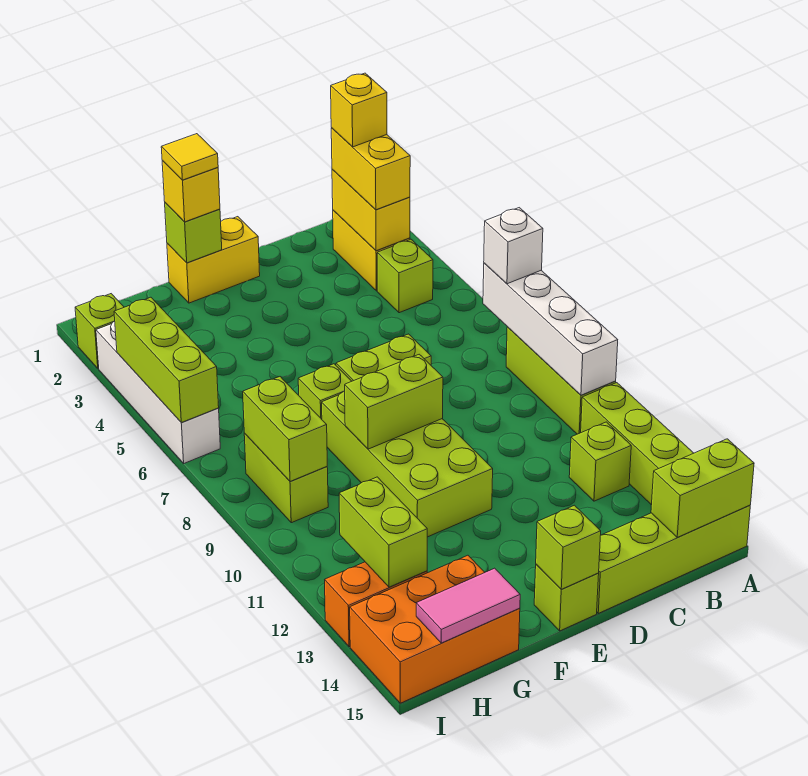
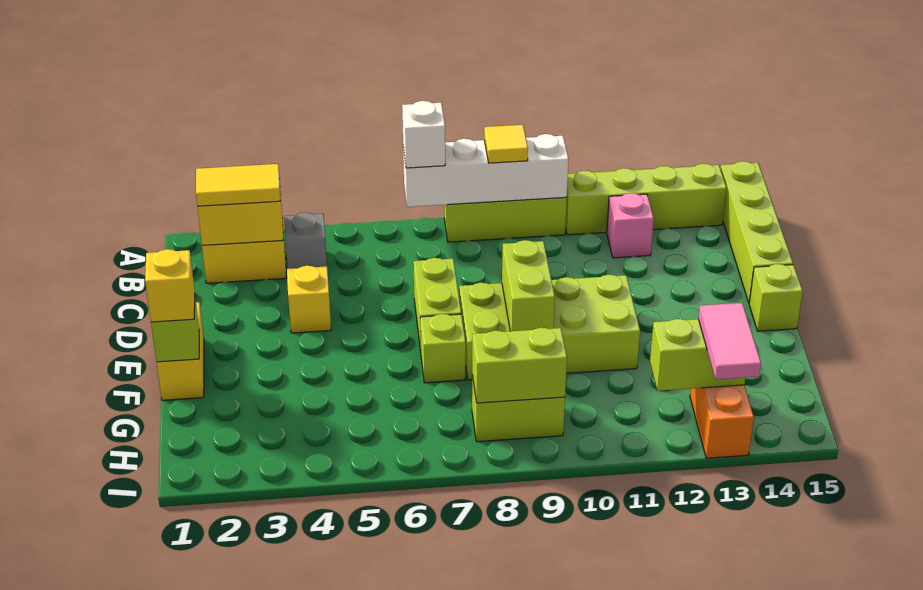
lime 1x2 brick [651,439,754,538] -> none
yellow 1x2 brick [331,128,410,210] -> yellow 1x2 tile [196,164,280,206]
yellow 1x1 brick [331,73,387,147] -> yellow 1x1 brick moved to [287,266,331,333]
lime 1x1 brick [377,239,433,313] -> grey 1x1 brick [284,213,327,269]
lime 1x1 brick [569,422,631,501] -> pink 1x1 brick [607,193,654,258]
lime 1x1 brick [536,505,601,589] -> none
yellow 1x1 tile [161,134,218,180] -> yellow 1x1 tile moved to [484,125,528,163]
orange 2x3 brick [350,555,520,703] -> none
pink 1x2 tile [416,568,520,643] -> pink 1x2 tile moved to [698,303,761,380]
lime 1x1 brick [75,294,124,369] -> none
white 1x4 brick [96,321,220,463] -> none
lime 1x3 brick [114,297,219,423] -> none

